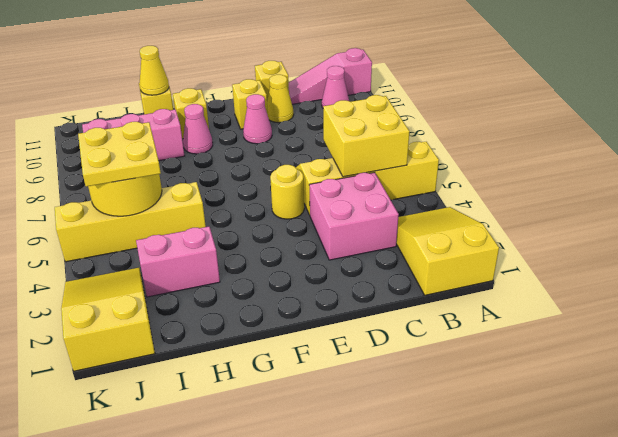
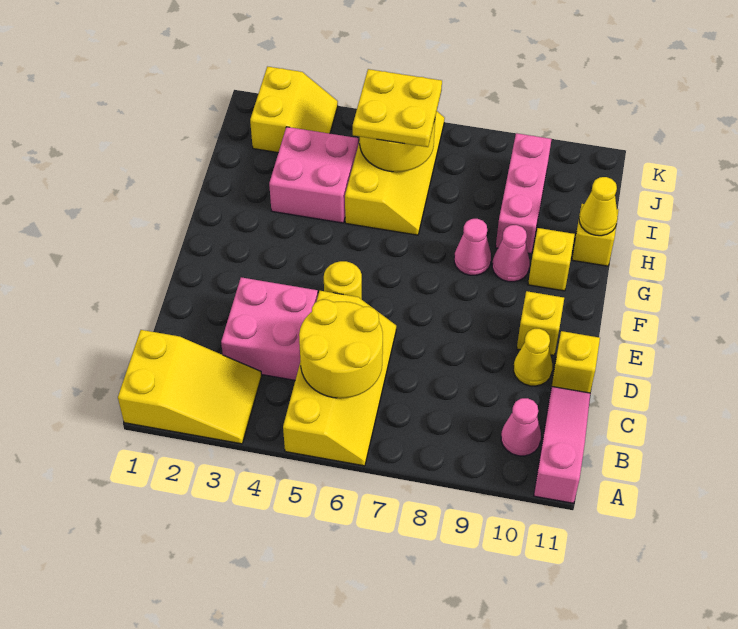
yellow 2x2 brick [323,95,410,177] -> yellow 2x2 round brick [299,300,383,398]
pink 1x1 cone [243,94,272,144] -> pink 1x1 cone moved to [454,219,491,275]
pink 1x2 brick [136,227,220,297] -> pink 2x2 brick [269,127,358,223]
yellow 2x3 slope [61,268,155,371] -> yellow 2x2 slope [250,67,338,153]

